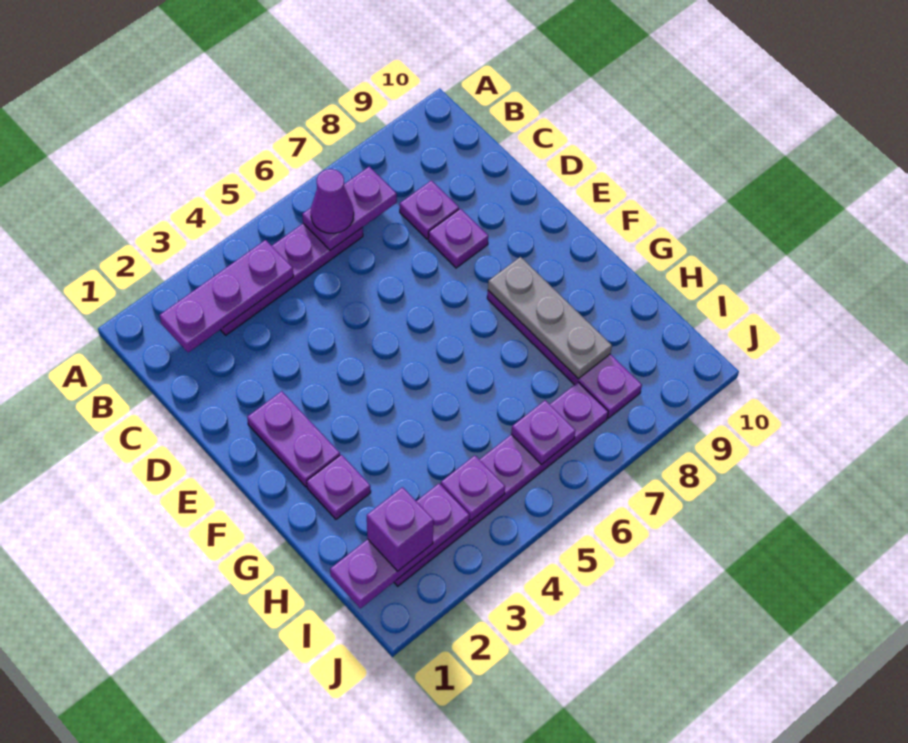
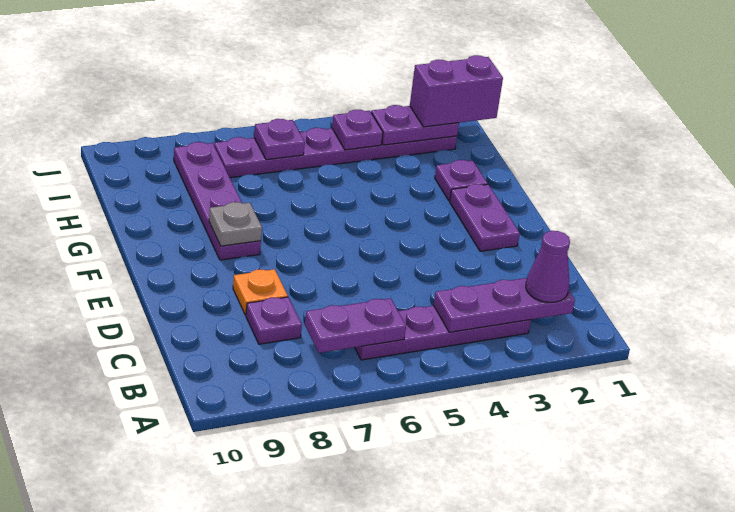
purple 1x1 cone [311,169,354,234] -> purple 1x1 cone moved to [526,231,570,302]
purple 1x1 plate [428,209,488,268] -> orange 1x1 plate [233,269,288,315]
grey 1x3 plate [488,257,612,379] -> grey 1x1 plate [209,202,262,246]
purple 1x3 plate [330,484,469,608] -> purple 1x2 plate [371,105,459,145]
purple 1x1 brick [367,487,433,571] -> purple 1x2 brick [410,55,503,127]

